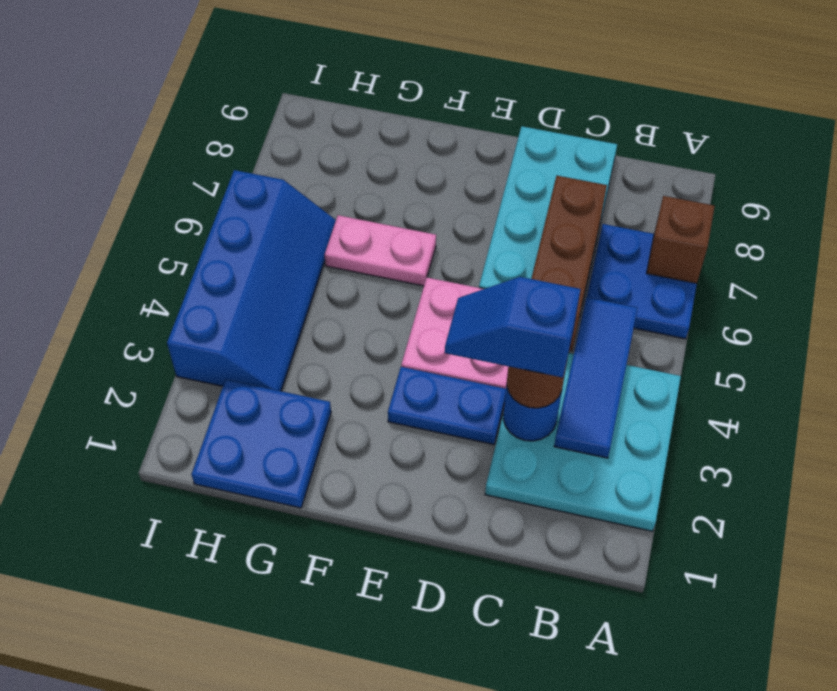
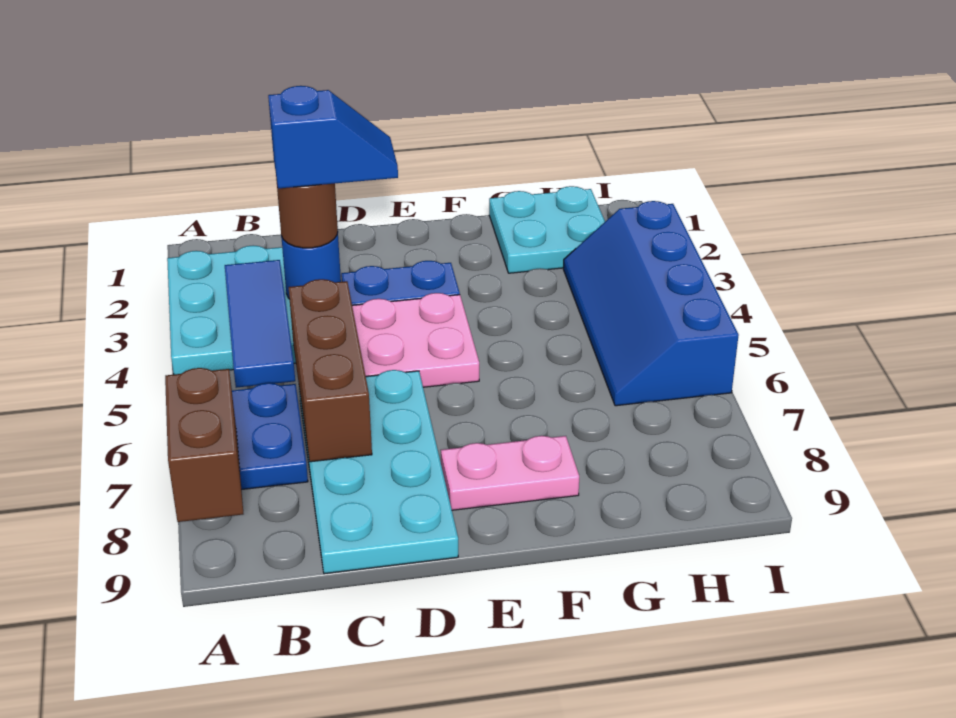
brown 1x1 brick [647,196,715,283] -> brown 1x2 brick [165,368,243,522]
pink 1x2 plate [325,215,436,286] -> pink 1x2 plate moved to [441,436,579,510]
blue 2x2 plate [191,380,331,508] -> cyan 2x2 plate [489,186,605,273]

